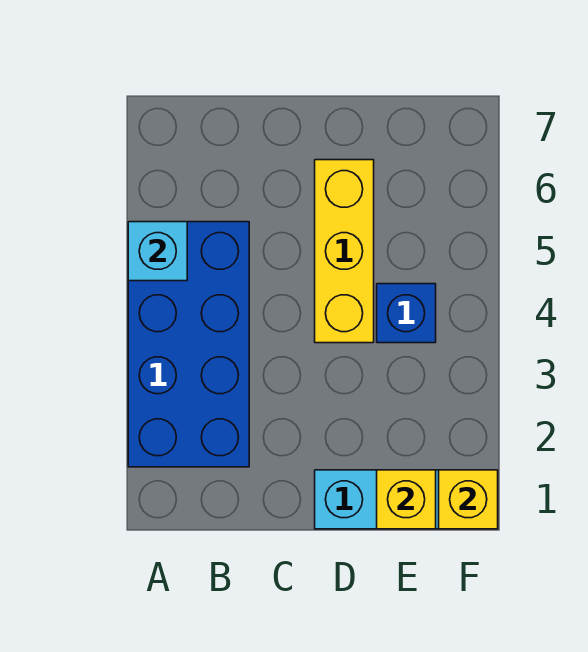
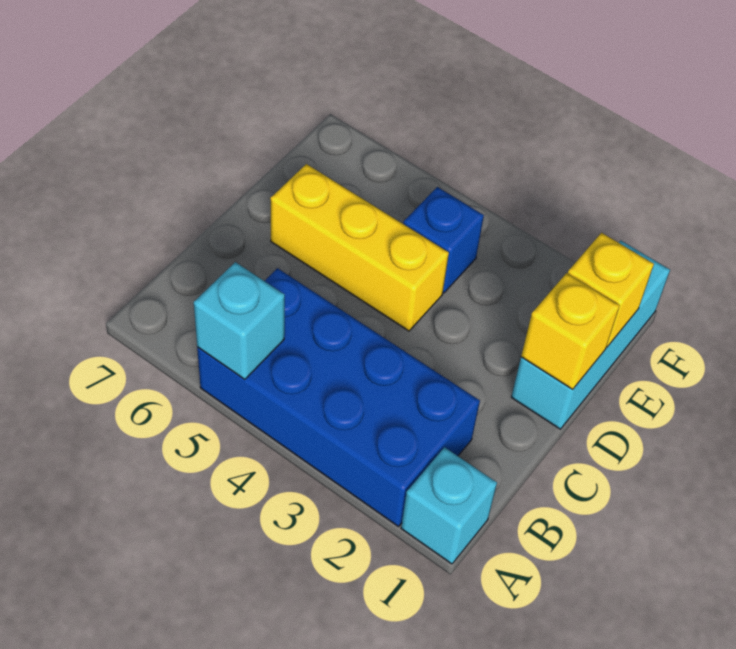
none -> cyan 1x1 brick [401,447,497,564]
yellow 1x1 brick [439,470,498,529] -> yellow 1x1 brick moved to [521,273,620,390]

